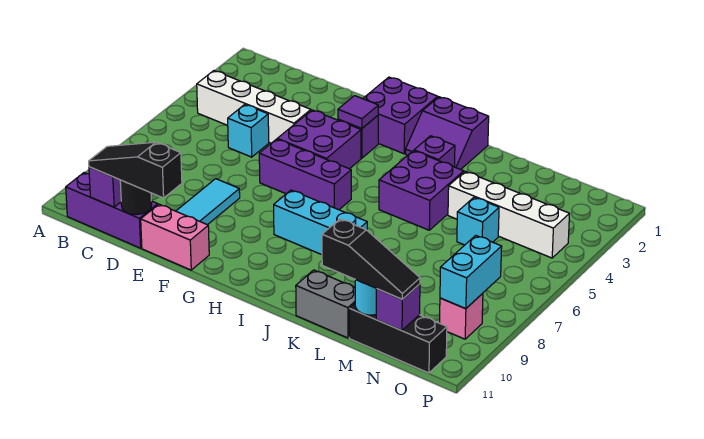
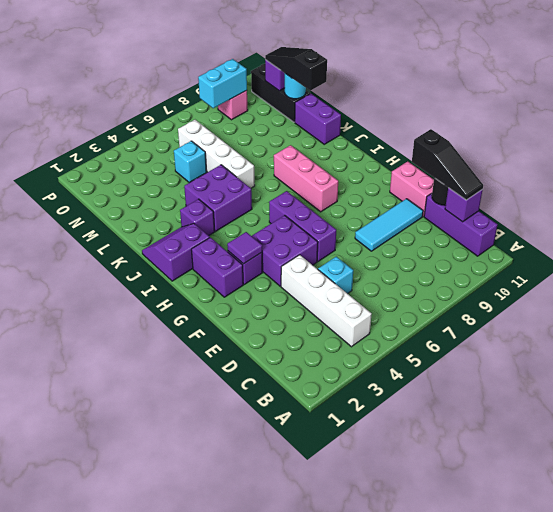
purple 2x2 brick [363,77,438,154] -> purple 1x2 brick [191,237,243,297]
cyan 1x3 brick [274,190,367,255] -> pink 1x3 brick [274,145,338,212]
purple 2x2 slope [405,97,489,170] -> purple 2x2 slope turned to [142,224,210,281]
grey 1x2 brick [296,270,355,338] -> purple 1x2 brick [295,94,341,144]
white 1x4 brick [448,172,569,258] -> white 1x4 brick moved to [178,120,255,188]

